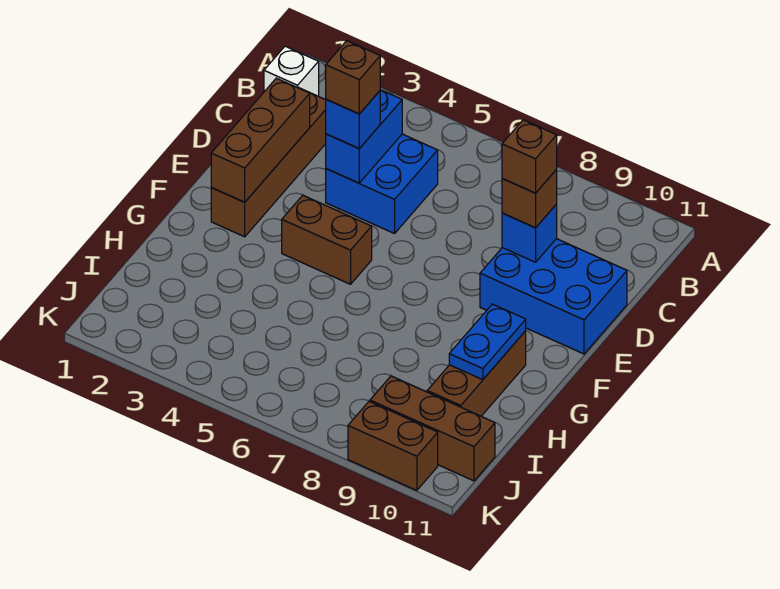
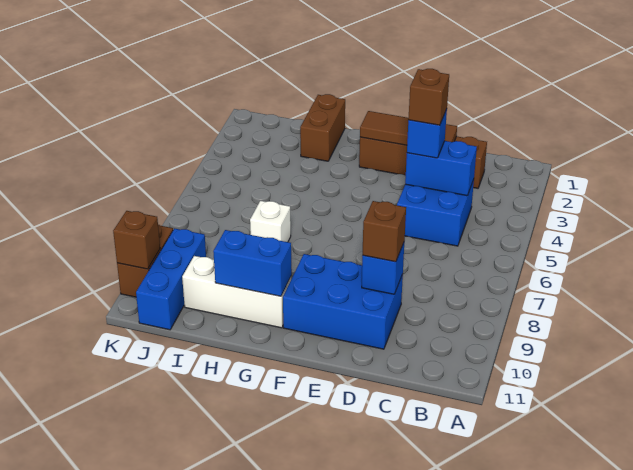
white 1x1 brick [264,46,319,96] -> white 1x1 brick moved to [250,201,291,242]
brown 1x3 brick [211,78,310,202] -> brown 1x3 tile [360,111,457,145]
blue 2x3 brick [480,239,627,354] -> blue 2x3 brick turned to [283,254,403,349]
brown 1x1 brick [502,120,557,193] -> brown 1x1 brick moved to [113,211,160,269]
brown 1x2 brick [282,195,372,284] -> brown 1x2 brick moved to [300,94,345,161]
brown 1x3 brick [427,331,526,416] -> white 1x3 brick [182,256,292,328]
blue 1x2 plate [449,304,526,380] -> blue 1x2 brick [213,230,292,296]
brown 1x3 brick [370,376,495,481] -> blue 1x3 brick [136,228,206,330]

